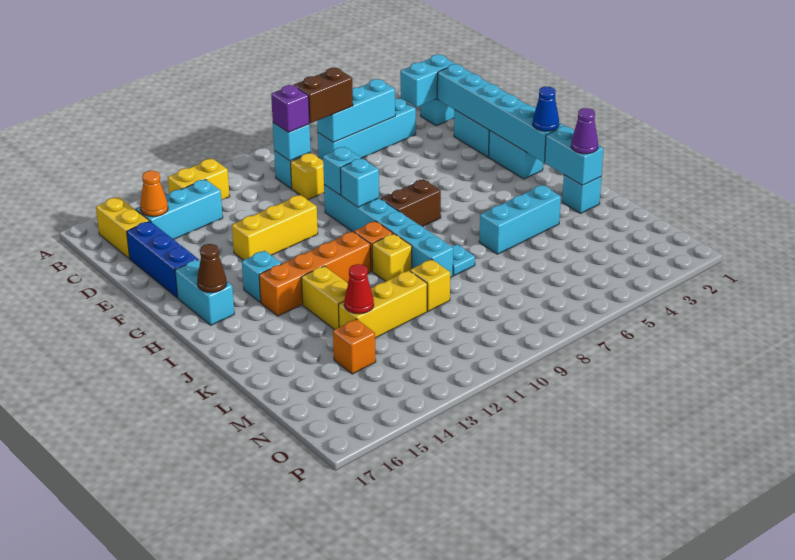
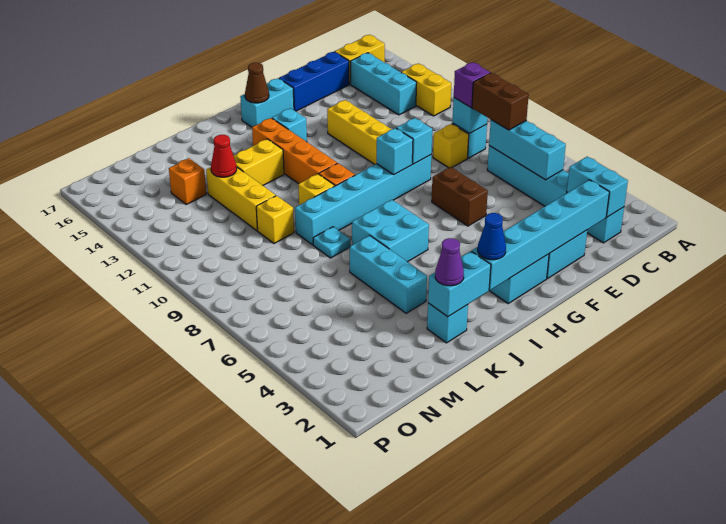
orange 1x1 cone [140,171,168,217] -> none
brown 1x2 brick [381,179,441,227] -> brown 1x2 brick moved to [432,167,488,226]
none -> cyan 2x2 brick [352,200,429,262]

